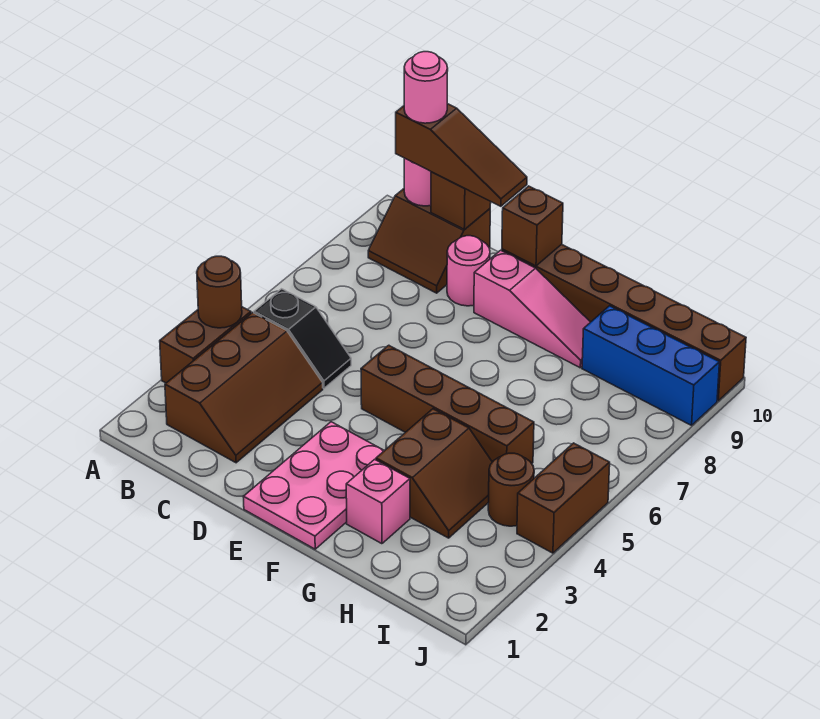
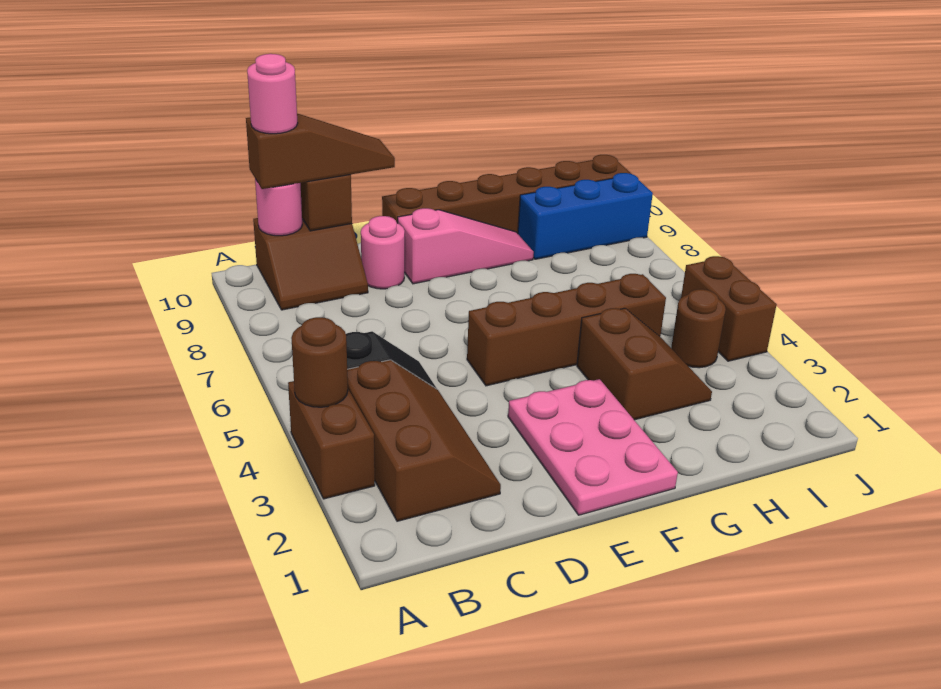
brown 1x1 brick [502,186,563,266] -> none
pink 1x1 brick [346,459,410,544] -> none

